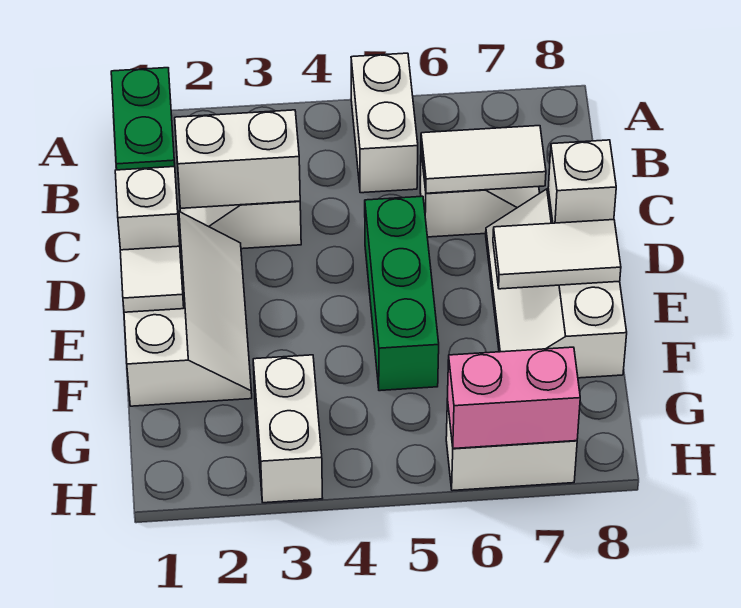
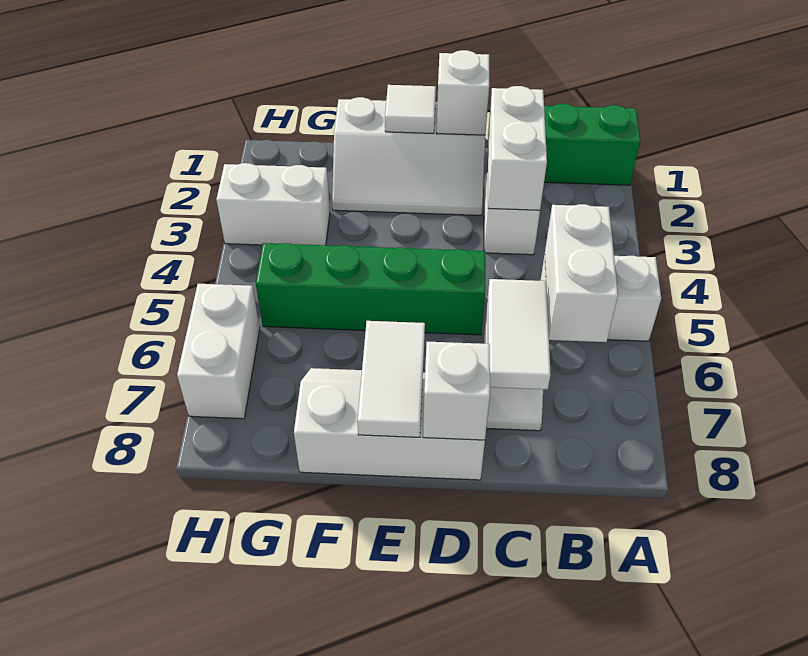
none -> white 1x2 brick [545,204,618,342]
green 1x3 brick [365,196,439,391] -> green 1x4 brick [256,243,485,335]
pink 1x2 brick [448,347,580,449] -> none

